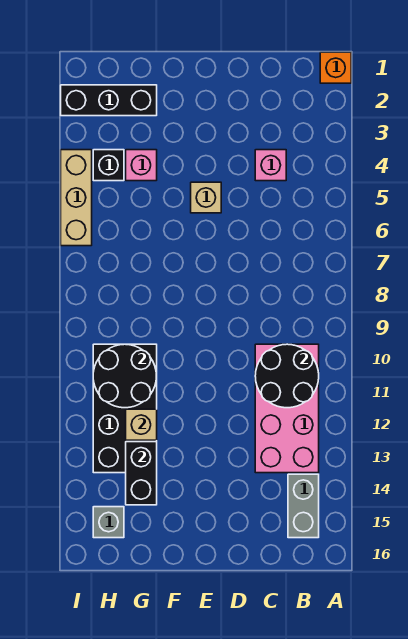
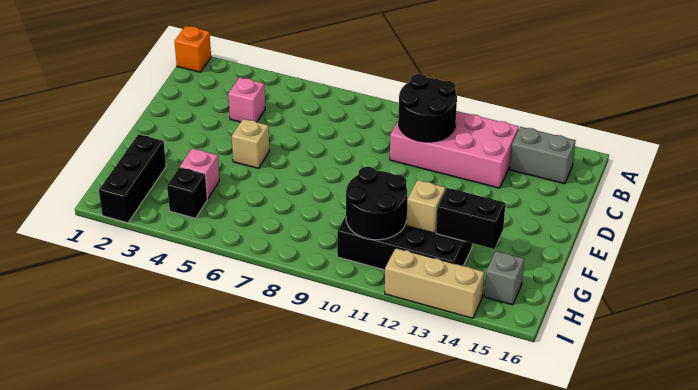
tan 1x3 brick [61,150,92,246] -> tan 1x3 brick moved to [385,248,484,318]

